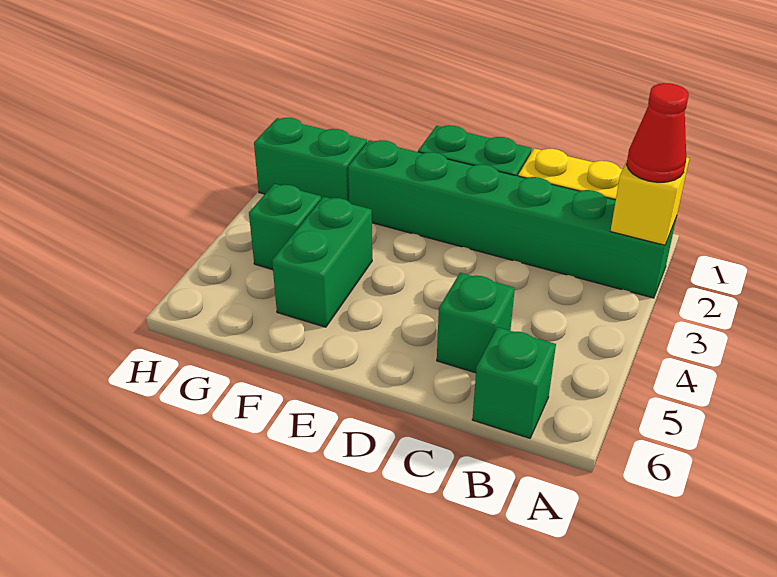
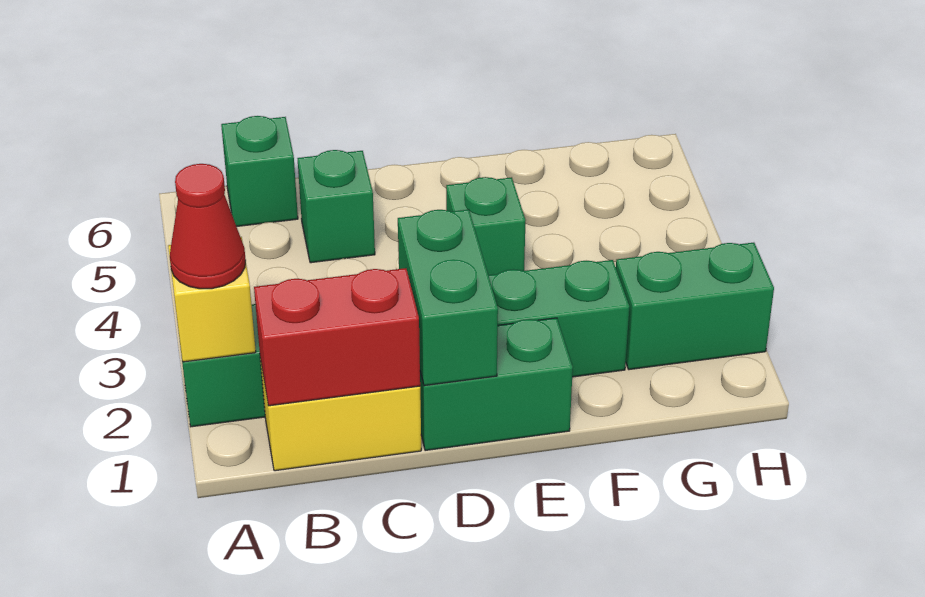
none -> red 1x2 brick [254,268,420,406]
green 1x2 brick [272,197,372,327] -> green 1x2 brick moved to [398,210,498,386]
green 1x1 brick [249,184,321,270] -> green 1x1 brick moved to [446,177,526,275]

